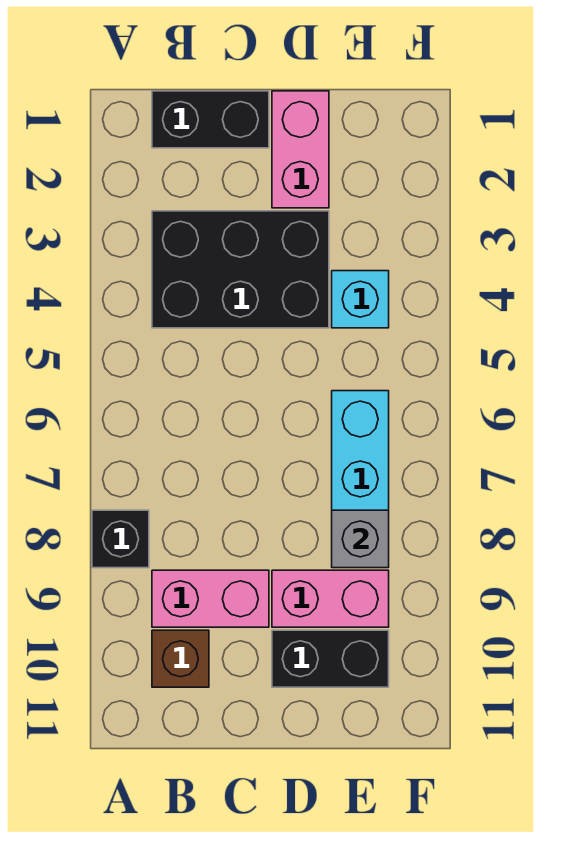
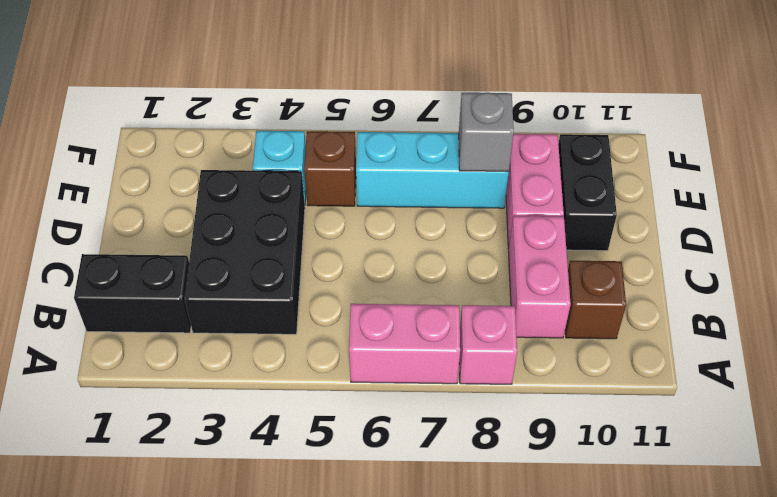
black 1x1 brick [92,510,149,568] -> pink 1x1 brick [459,305,517,384]
black 1x2 brick [152,91,269,148] -> black 1x2 brick turned to [74,254,191,333]
pink 1x2 brick [272,91,329,208] -> pink 1x2 brick moved to [349,304,460,384]
none -> brown 1x1 brick [304,131,356,206]

